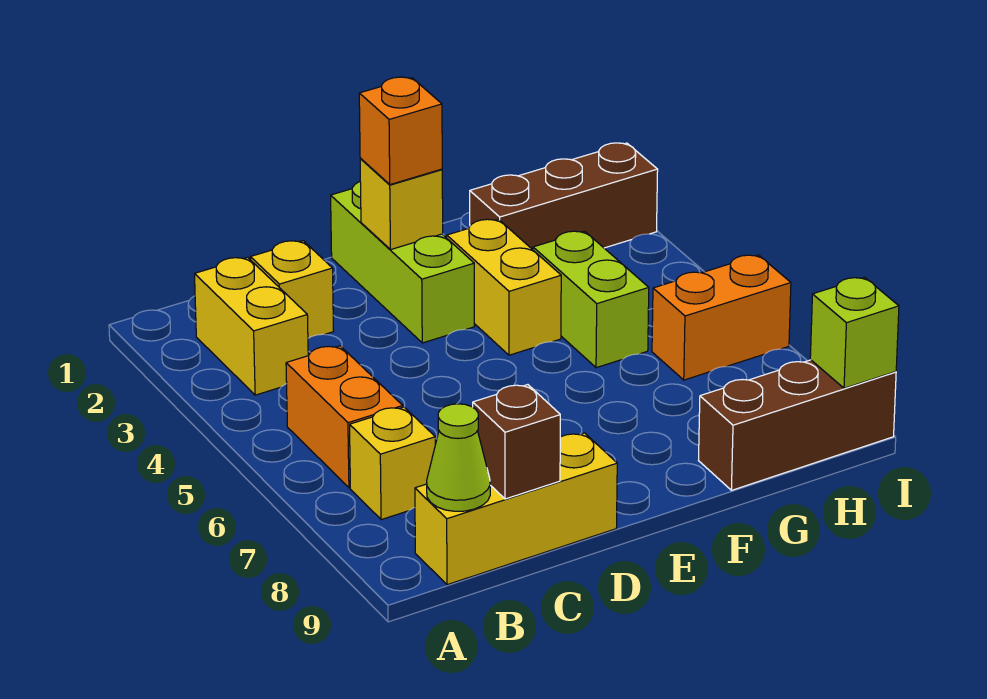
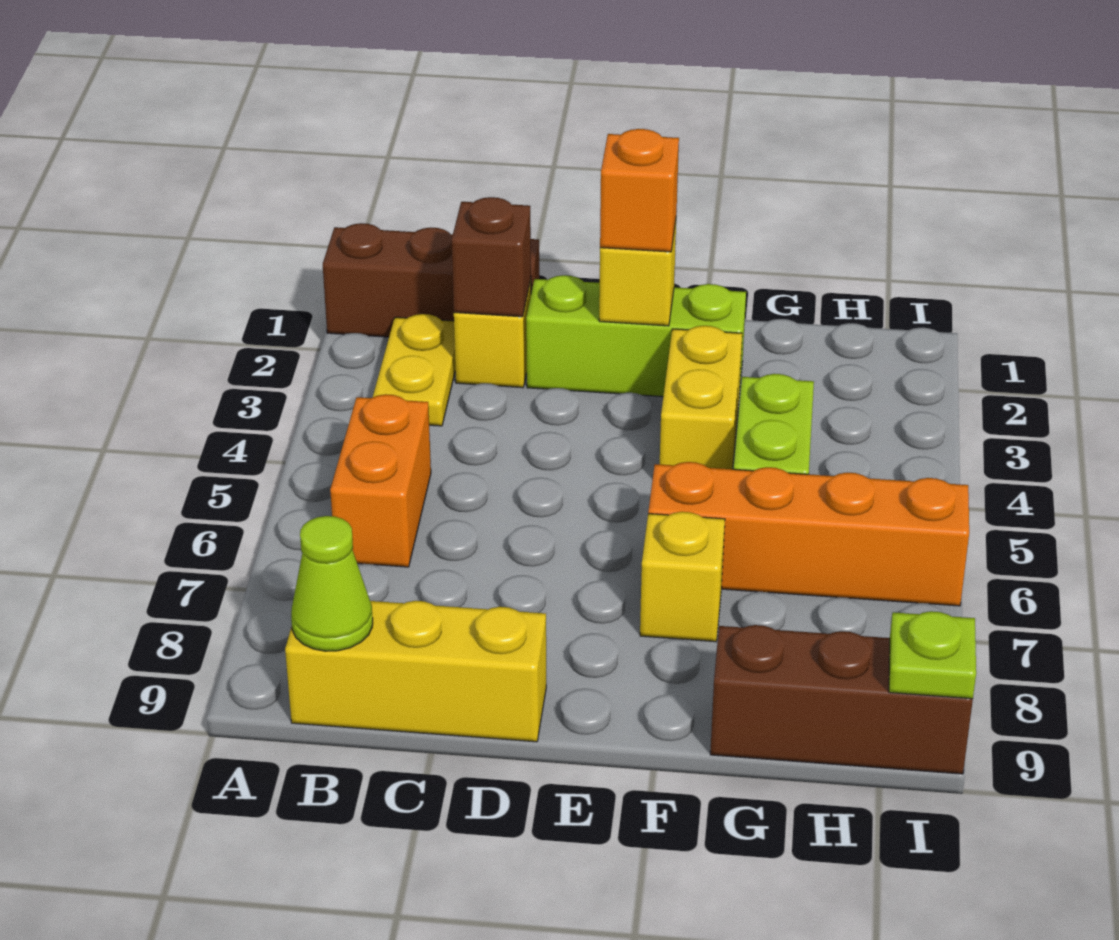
yellow 1x2 brick [195,257,308,395] -> yellow 1x2 plate [373,314,455,426]
yellow 1x1 brick [350,407,435,520] -> yellow 1x1 brick moved to [640,512,725,642]
brown 1x1 brick [473,385,560,499] -> brown 1x1 brick moved to [452,197,531,317]
lime 1x3 brick [331,182,474,343] -> lime 1x3 brick turned to [526,275,746,397]
brown 1x3 brick [470,143,658,250] -> brown 1x3 brick moved to [323,223,539,337]
orange 1x2 brick [652,255,791,380] -> orange 1x4 brick [648,462,969,606]
lime 1x1 brick [810,277,899,388] -> lime 1x1 plate [889,611,976,699]

